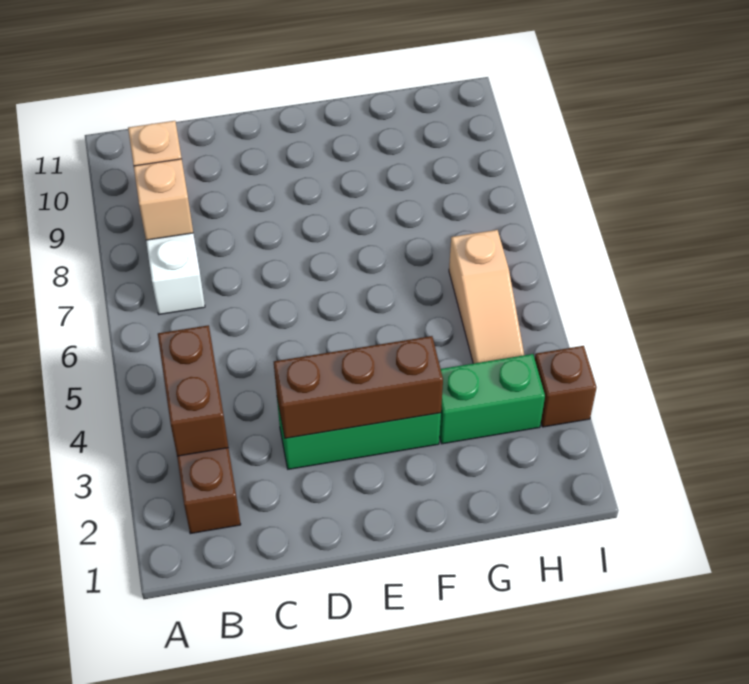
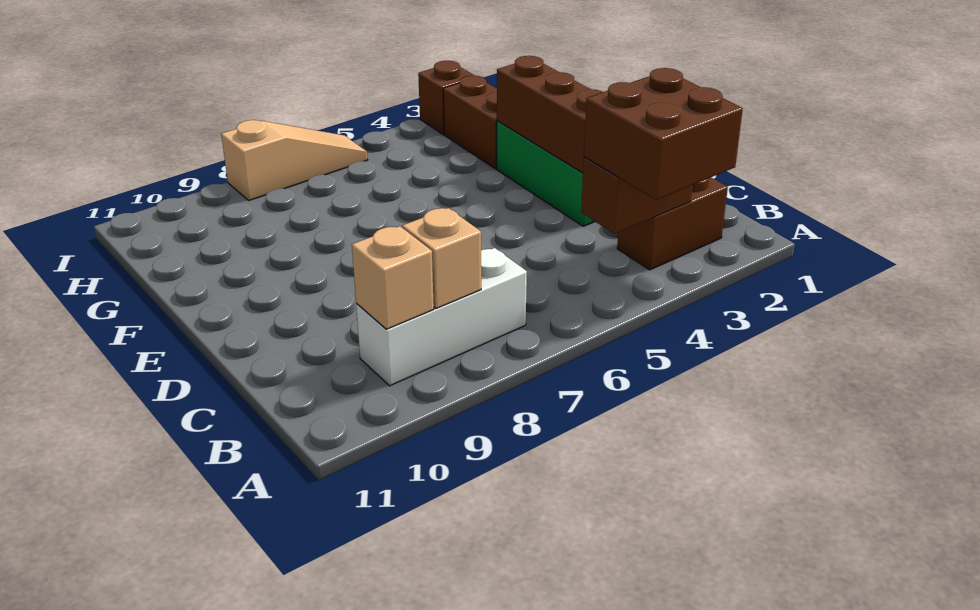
none -> brown 2x2 brick [584,68,743,200]
green 1x2 brick [439,354,545,444] -> brown 1x2 brick [443,76,497,169]
tan 1x3 slope [449,230,524,364] -> tan 1x3 slope moved to [221,120,367,200]

